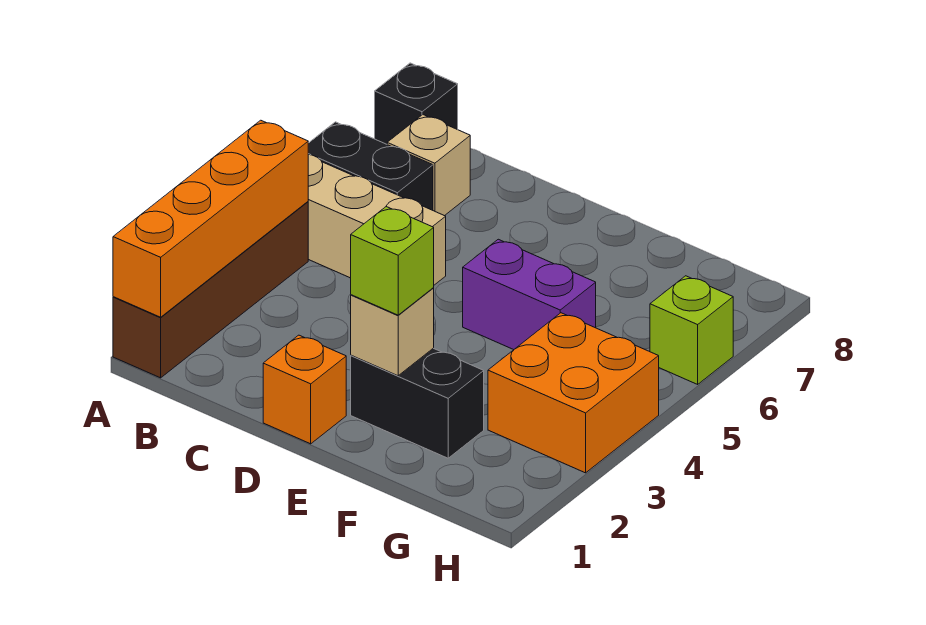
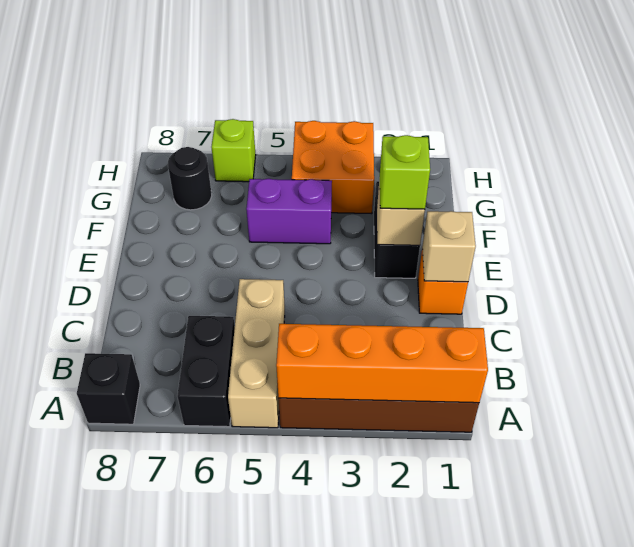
tan 1x1 brick [387,115,470,216] -> tan 1x1 brick moved to [422,211,476,282]
purple 1x2 brick [463,239,596,350] -> purple 1x2 brick turned to [246,179,332,244]
none -> black 1x1 round brick [168,147,212,210]

